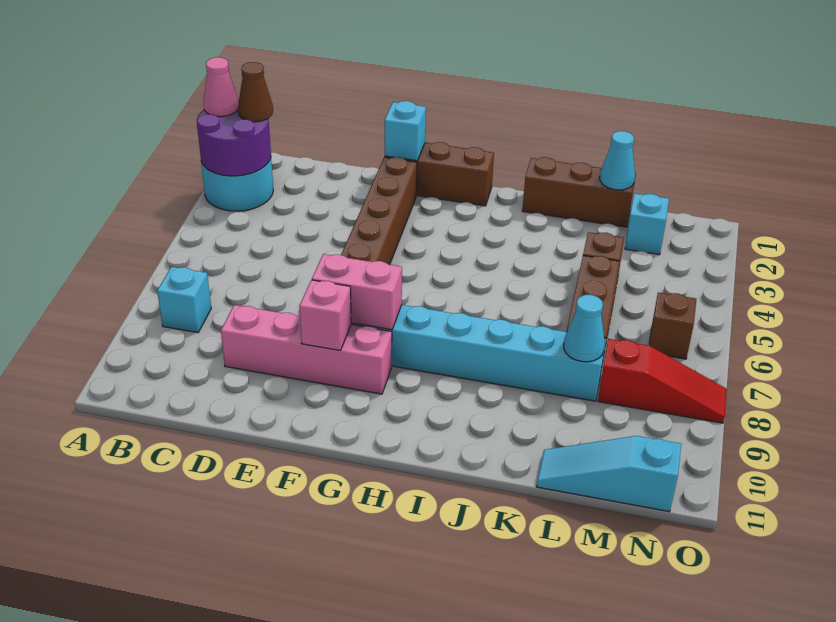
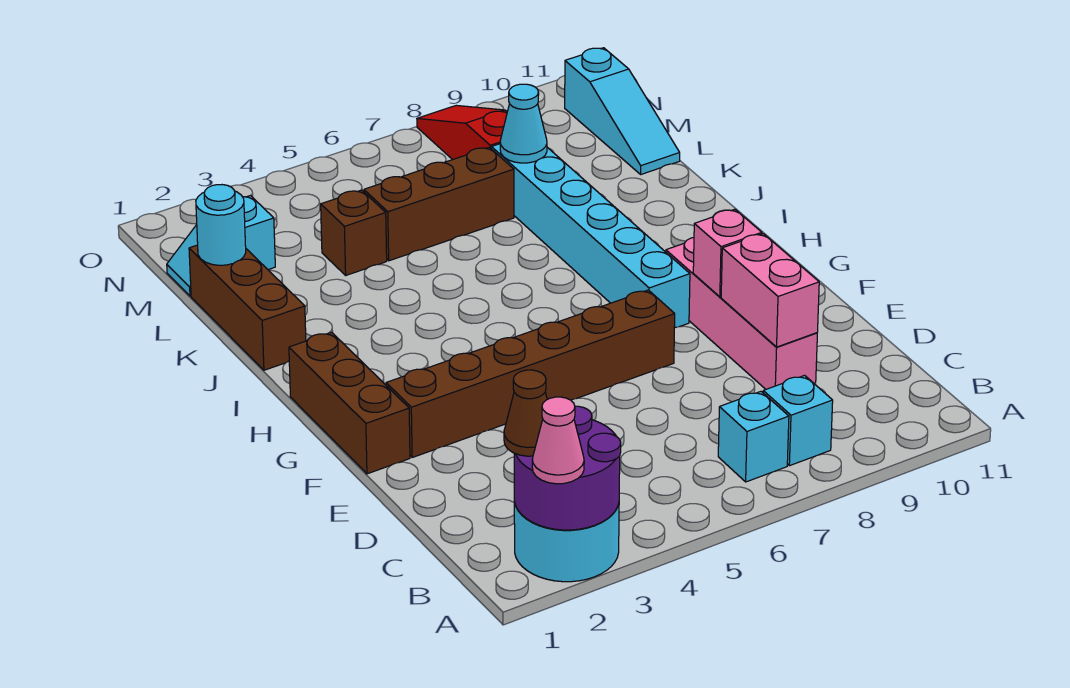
cyan 1x1 brick [385,101,426,161] -> cyan 1x1 brick moved to [718,392,789,482]
pink 1x2 brick [312,254,402,330] -> pink 1x2 brick moved to [721,234,819,347]
cyan 1x1 cone [600,131,635,190] -> cyan 1x1 round brick [196,185,246,265]
brown 1x1 brick [649,293,696,359] -> none

